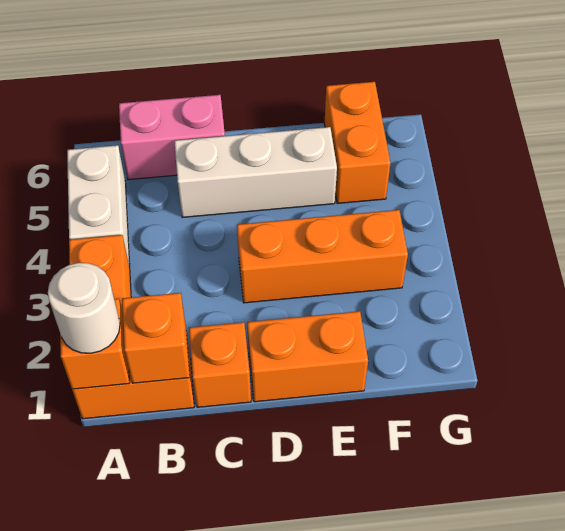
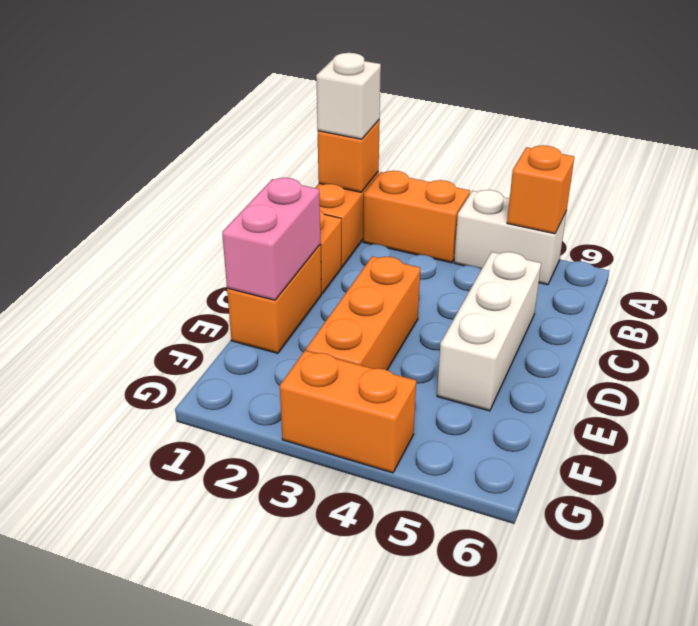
white 1x1 round brick [48,263,120,353] -> white 1x1 brick [316,53,381,139]
orange 1x1 brick [122,293,190,383] -> orange 1x1 brick moved to [507,145,574,234]
pink 1x2 brick [119,95,225,180] -> pink 1x2 brick moved to [222,178,320,300]
orange 1x2 brick [324,82,390,204] -> orange 1x2 brick moved to [280,351,416,473]

